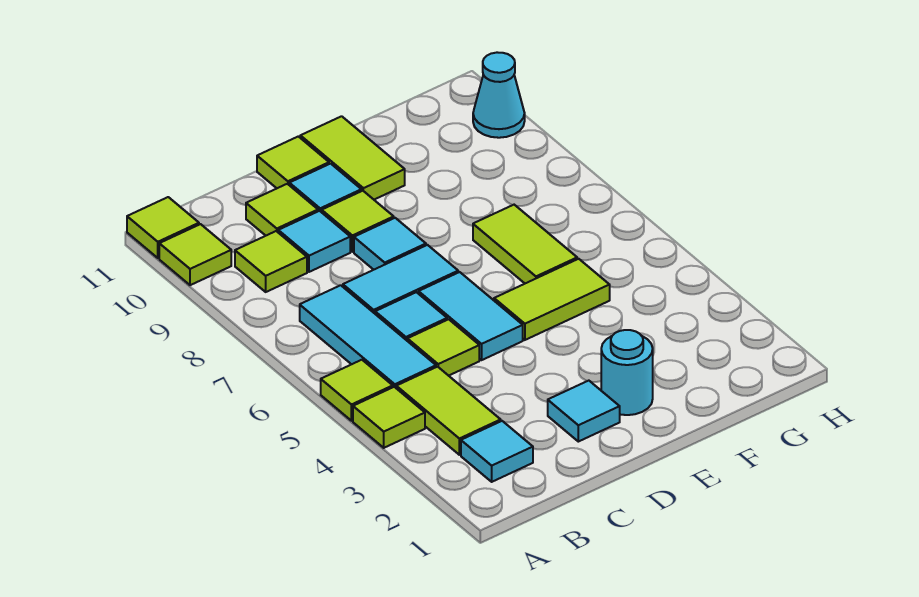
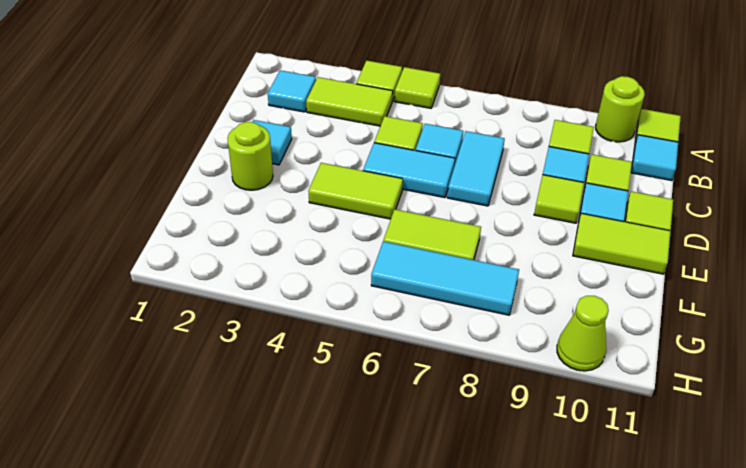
lime 1x1 tile [159,224,231,285] -> lime 1x1 round brick [596,76,645,142]
cyan 1x3 tile [300,285,436,388] -> cyan 1x3 tile moved to [371,241,519,315]
cyan 1x1 tile [354,218,426,270] -> cyan 1x1 tile moved to [631,135,678,181]
cyan 1x1 round brick [601,330,653,415] -> lime 1x1 round brick [227,122,273,190]
lime 1x2 tile [494,259,610,340] -> lime 1x2 tile turned to [308,163,403,219]
cyan 1x1 cone [473,52,525,138] -> lime 1x1 cone [557,296,609,371]

